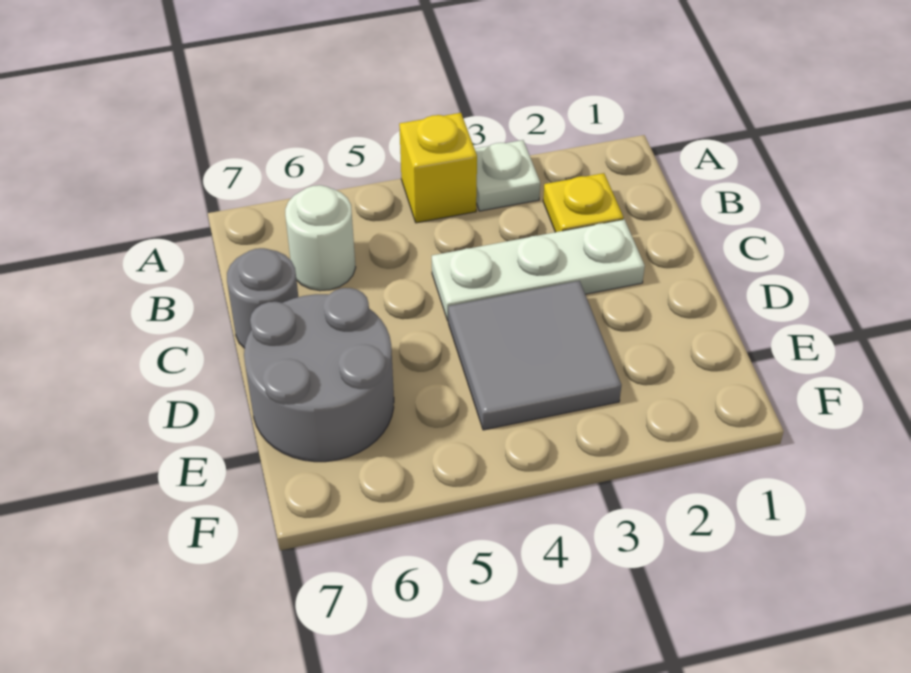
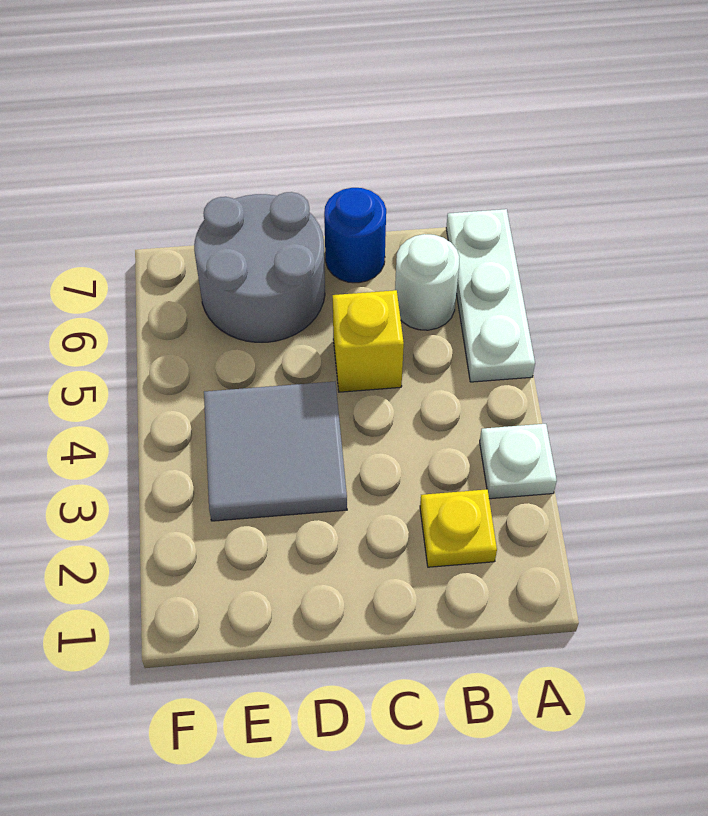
yellow 1x1 brick [399,113,477,223] -> yellow 1x1 brick moved to [333,290,404,392]
white 1x3 plate [432,219,645,321] -> white 1x3 plate moved to [446,209,535,382]
grey 1x1 round brick [227,248,298,348] -> blue 1x1 round brick [324,188,386,283]

